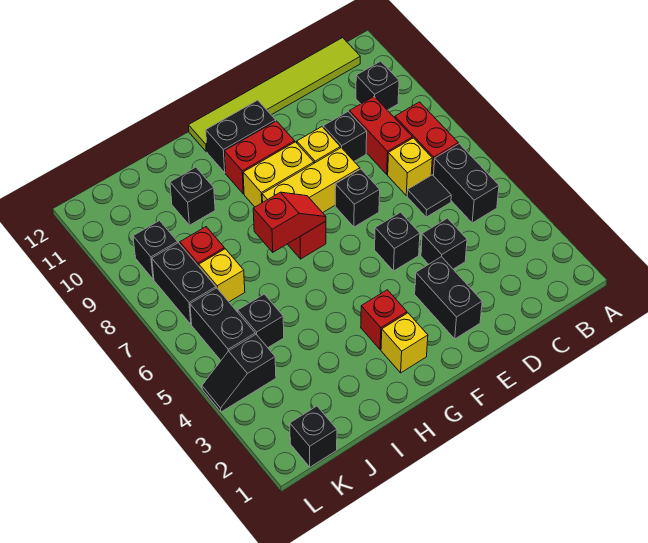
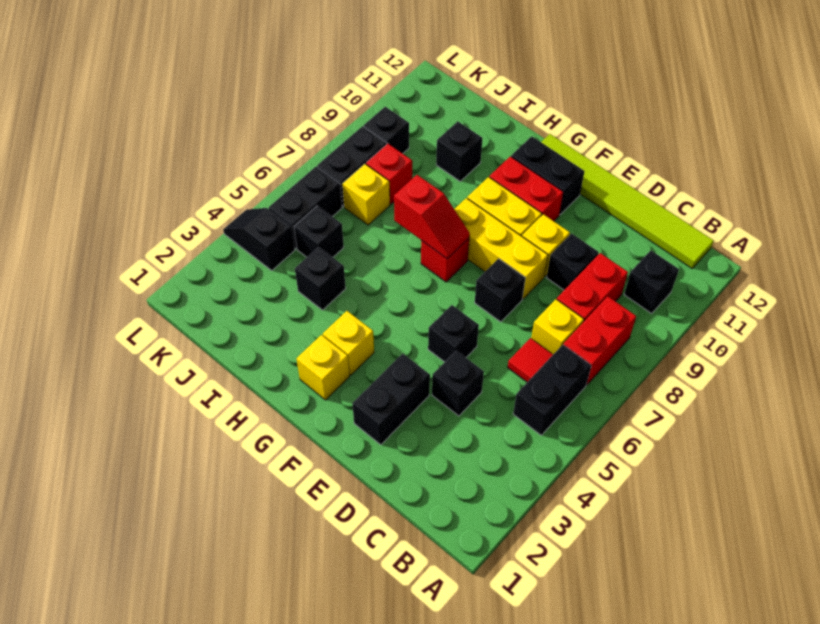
black 1x1 tile [407,175,451,217] -> red 1x1 tile [508,338,553,382]
red 1x1 brick [361,290,407,350] -> yellow 1x1 brick [323,311,374,375]
black 1x1 brick [290,406,337,467] -> black 1x1 brick moved to [295,247,346,310]

